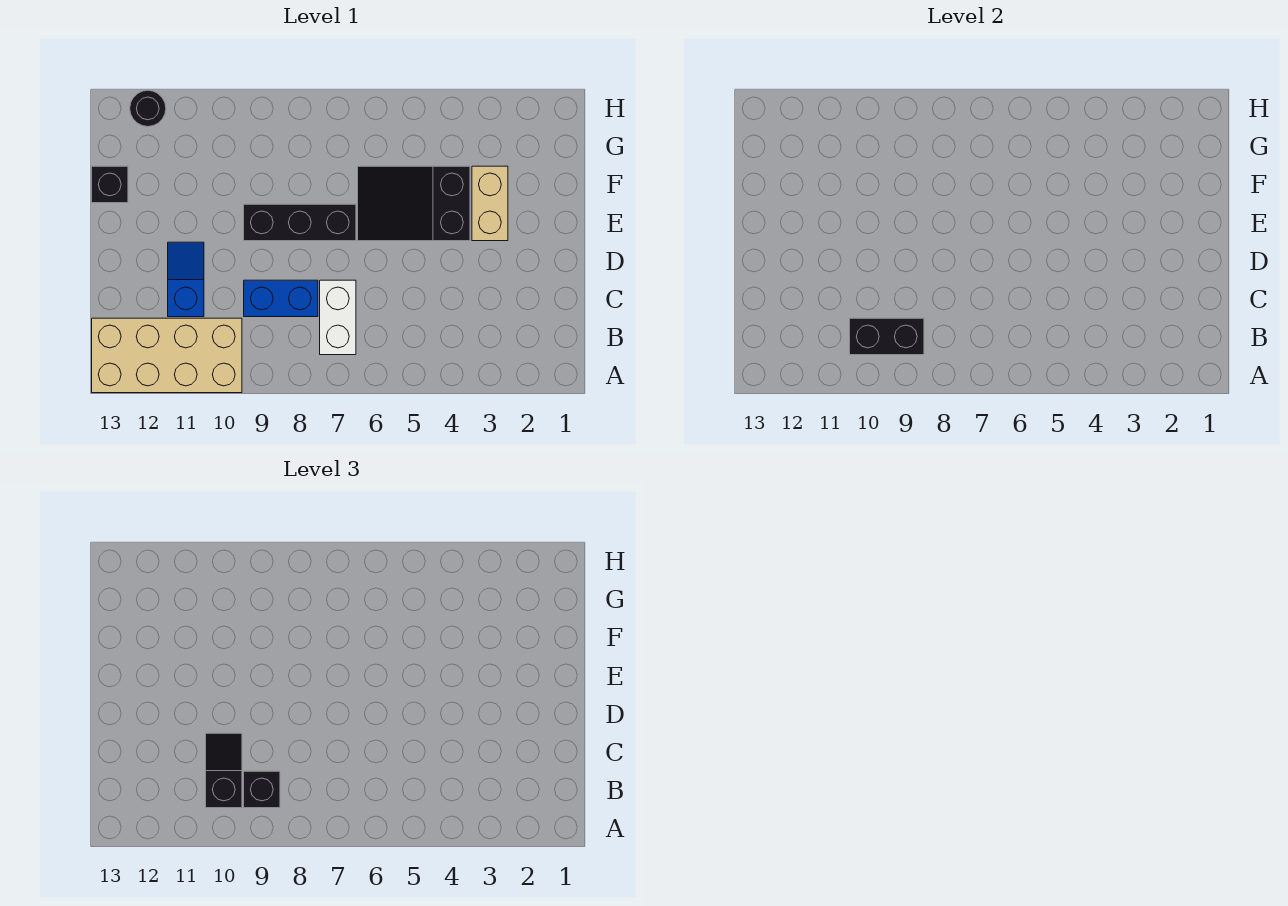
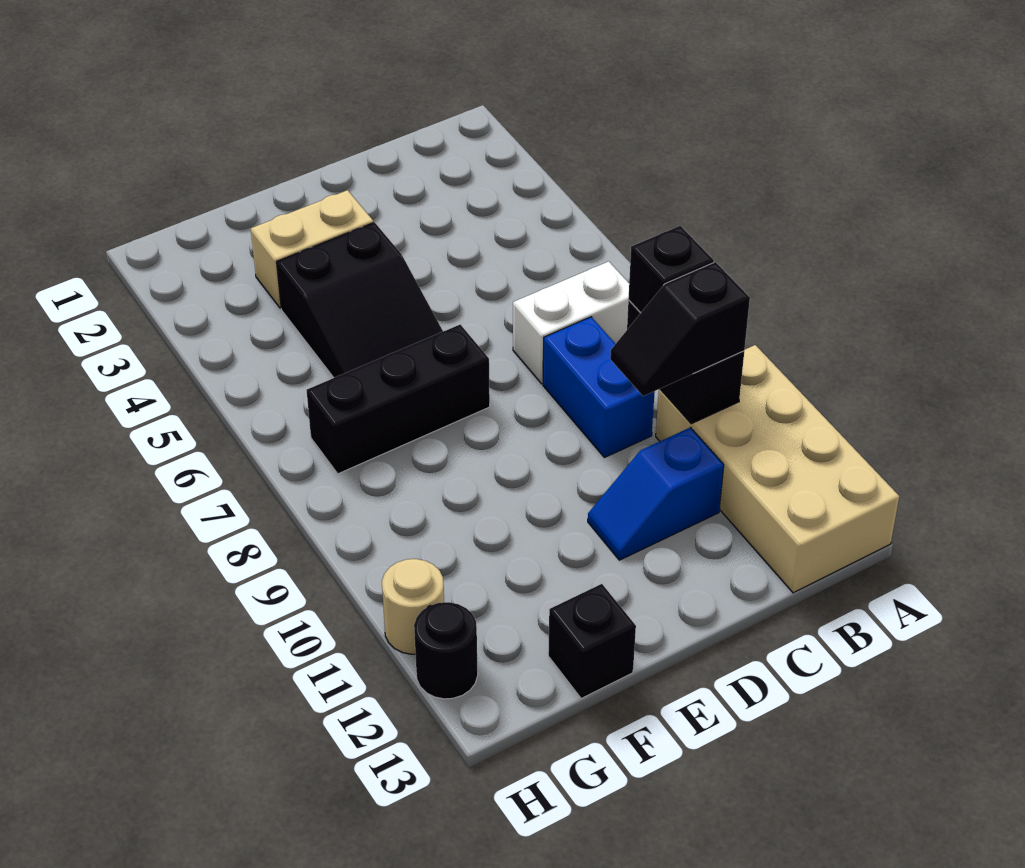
black 1x3 brick [244,204,356,241] -> black 1x3 brick turned to [306,325,490,474]
none -> tan 1x1 round brick [382,559,444,654]

